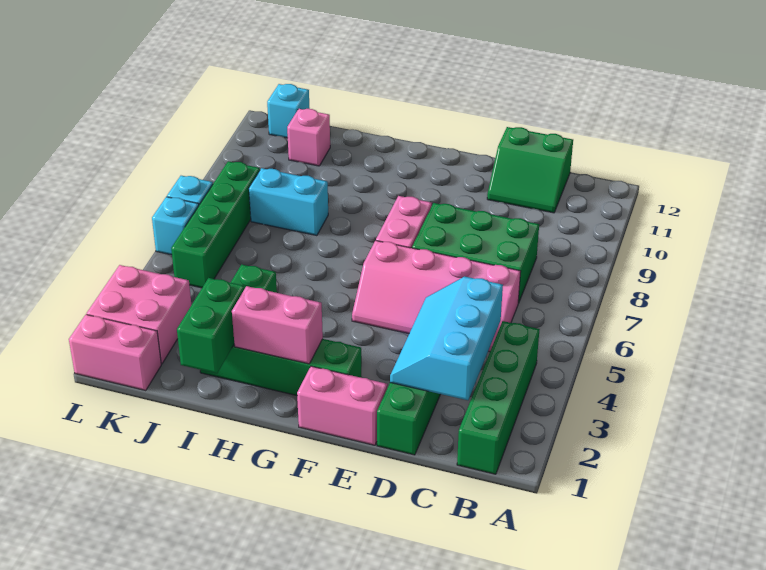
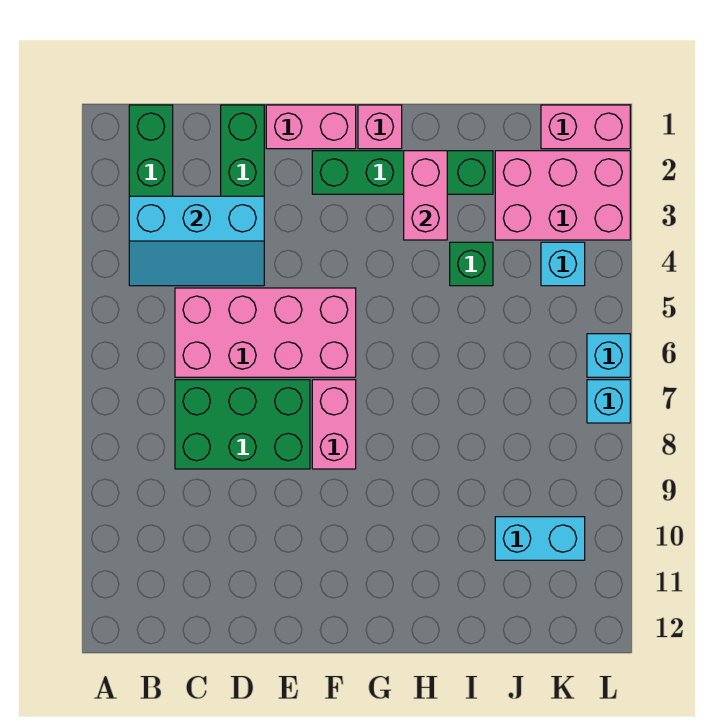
cyan 2x3 slope [390,277,503,400] -> cyan 2x3 slope turned to [129,196,264,286]
pink 2x4 slope [352,240,521,352] -> pink 2x4 brick [175,288,356,377]
green 2x2 slope [487,127,573,213] -> none
pink 1x2 brick [232,286,323,364] -> pink 1x2 brick turned to [404,151,447,240]
green 1x2 brick [177,278,245,373] -> none
cyan 1x2 brick [249,168,328,236] -> cyan 1x2 brick moved to [495,517,585,560]
pink 1x1 brick [287,109,330,166] -> pink 1x1 brick moved to [358,105,402,149]
pink 2x2 brick [87,265,191,364] -> pink 2x3 brick [495,151,630,240]
green 1x4 brick [171,161,260,288] -> none
cyan 1x1 brick [267,84,310,138] -> cyan 1x1 brick moved to [541,242,585,286]

